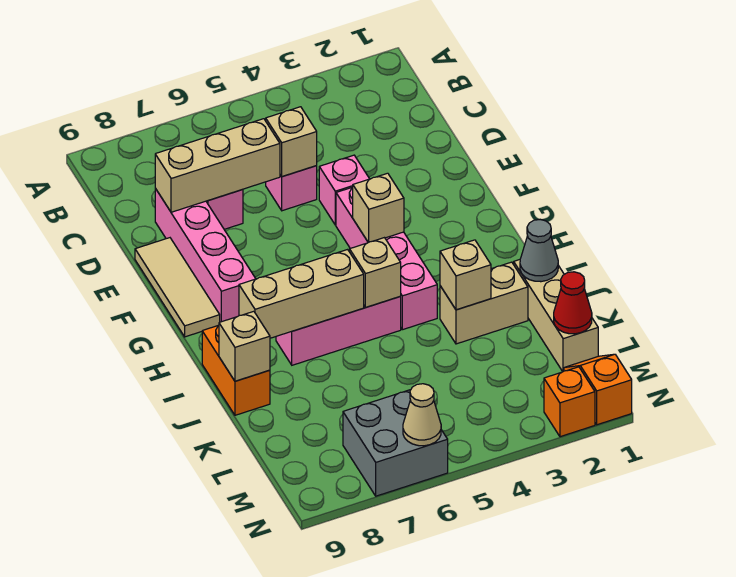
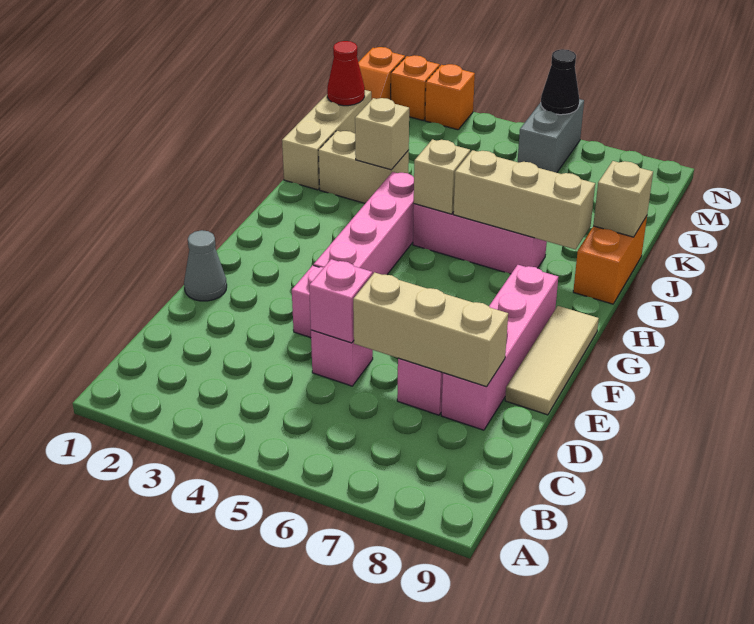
tan 1x1 brick [266,107,317,177] -> pink 1x1 brick [309,259,372,343]
tan 1x1 brick [353,173,404,242] -> none
grey 1x1 cone [520,220,558,282] -> grey 1x1 cone moved to [184,230,227,301]
grey 2x2 brick [343,390,448,496] -> grey 1x2 brick [518,99,584,173]
none -> orange 1x1 brick [425,64,475,130]
tan 1x1 cone [403,384,441,446] -> black 1x1 cone [541,49,579,115]

